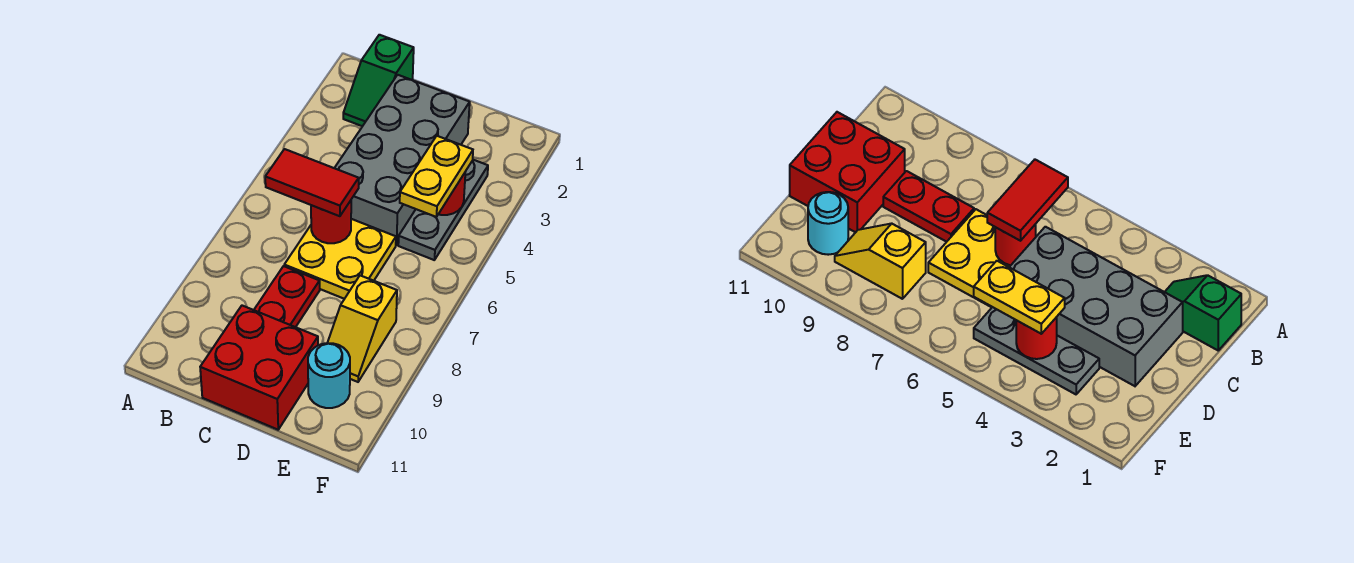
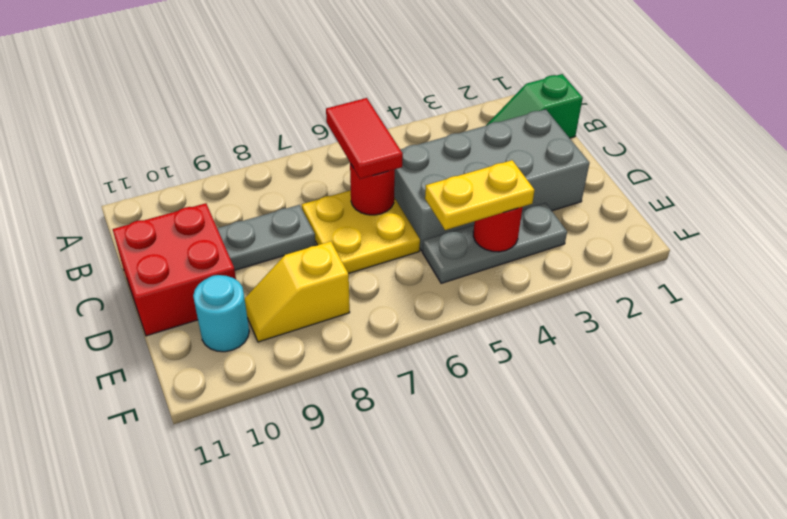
red 1x2 plate [254,266,320,327] -> grey 1x2 plate [217,205,316,270]

